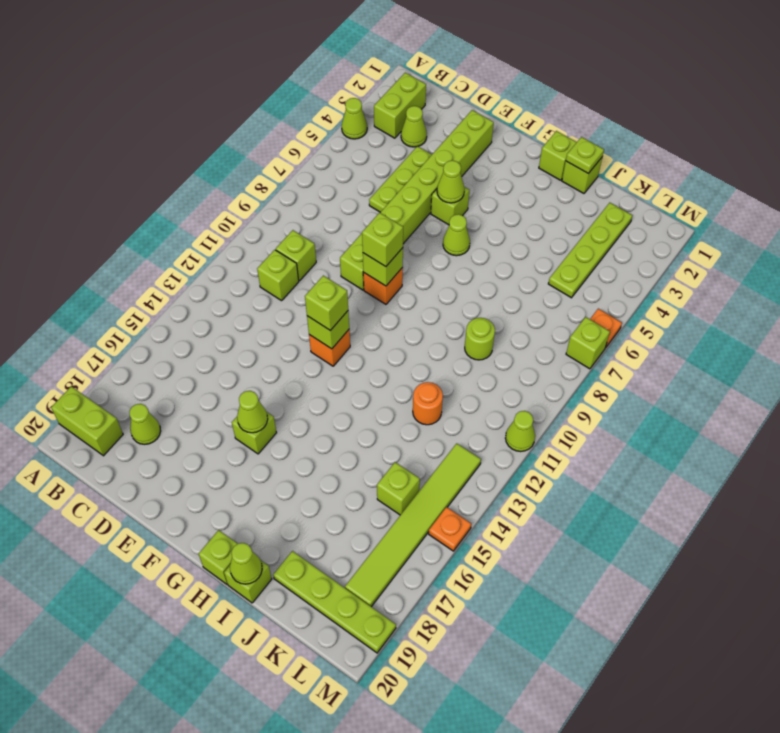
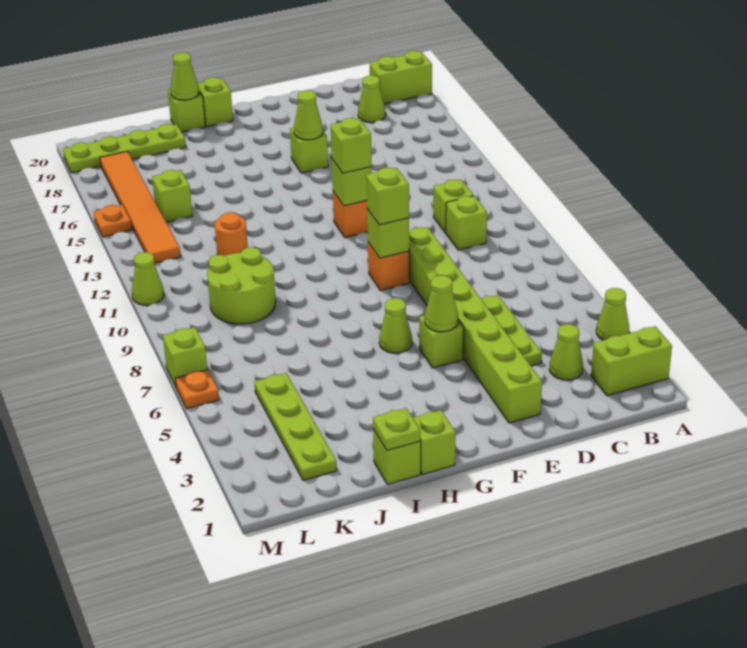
lime 1x2 brick [374,72,426,138] -> lime 1x2 brick turned to [591,326,672,396]
lime 1x1 round brick [465,318,495,360] -> lime 2x2 round brick [207,247,276,324]
lime 1x6 tile [345,443,481,607] -> orange 1x6 tile [100,151,181,263]

